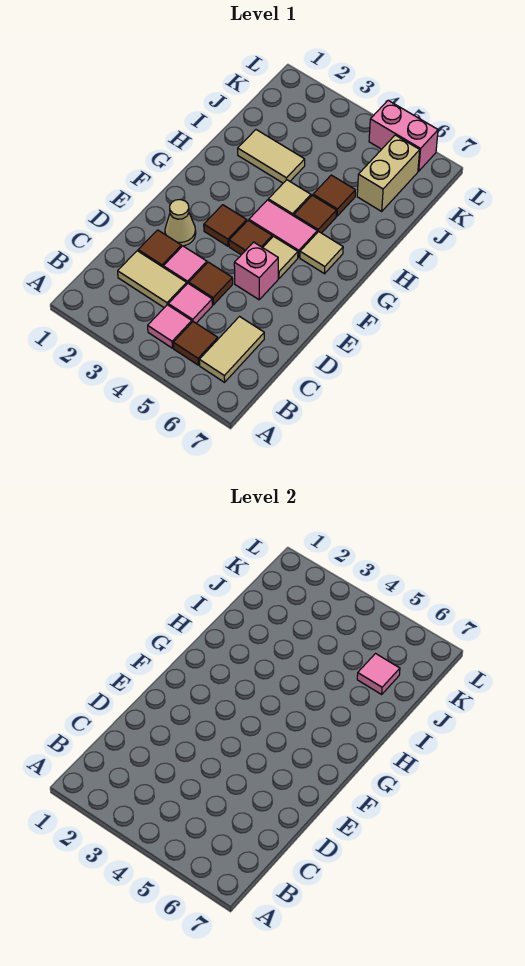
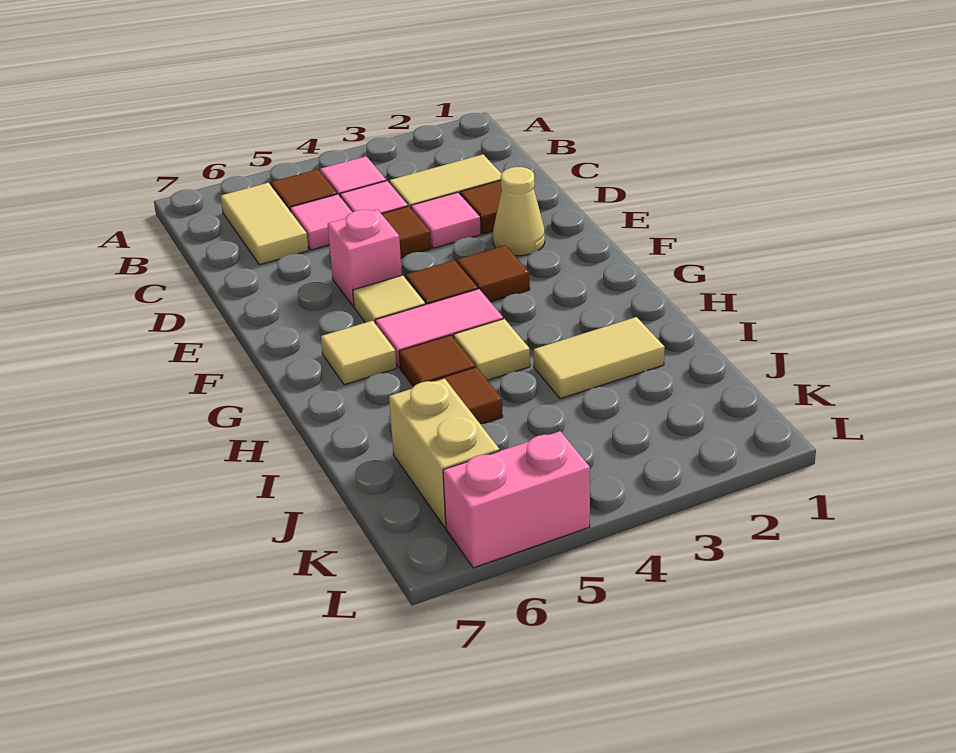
pink 1x1 tile [357,654,400,694] -> pink 1x1 tile moved to [290,194,352,250]

